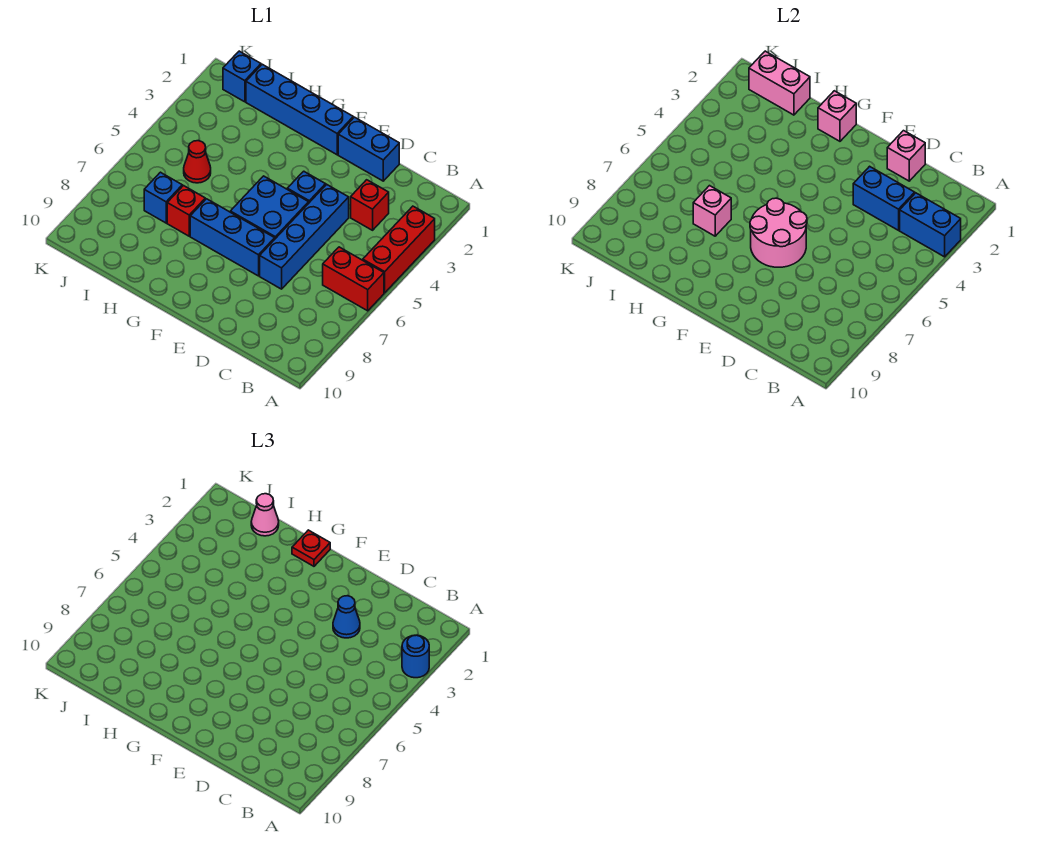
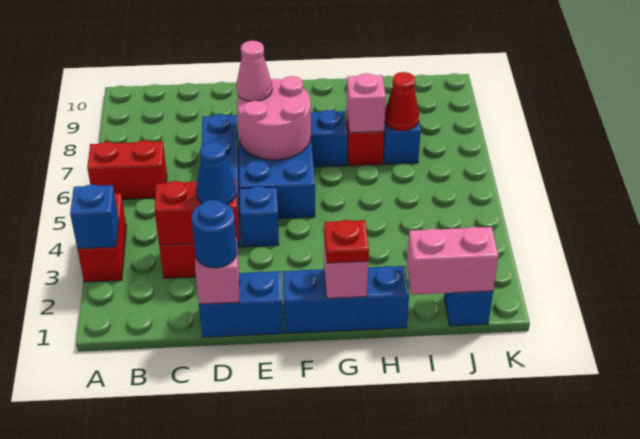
red 1x3 brick [363,206,435,293] -> red 1x2 brick [77,193,126,282]
blue 1x2 brick [900,193,961,257] -> blue 1x1 brick [70,184,119,249]
blue 1x1 round brick [402,635,429,678] -> blue 1x1 round brick moved to [192,200,237,268]
blue 1x2 brick [853,166,915,230] -> red 1x2 brick [154,180,239,245]
blue 1x4 brick [246,64,353,155] -> blue 1x3 brick [283,266,409,333]
pink 1x1 cone [251,494,279,536] -> pink 1x1 cone moved to [236,41,272,101]
red 1x1 cone [184,141,211,183] -> red 1x1 cone moved to [385,72,419,131]

